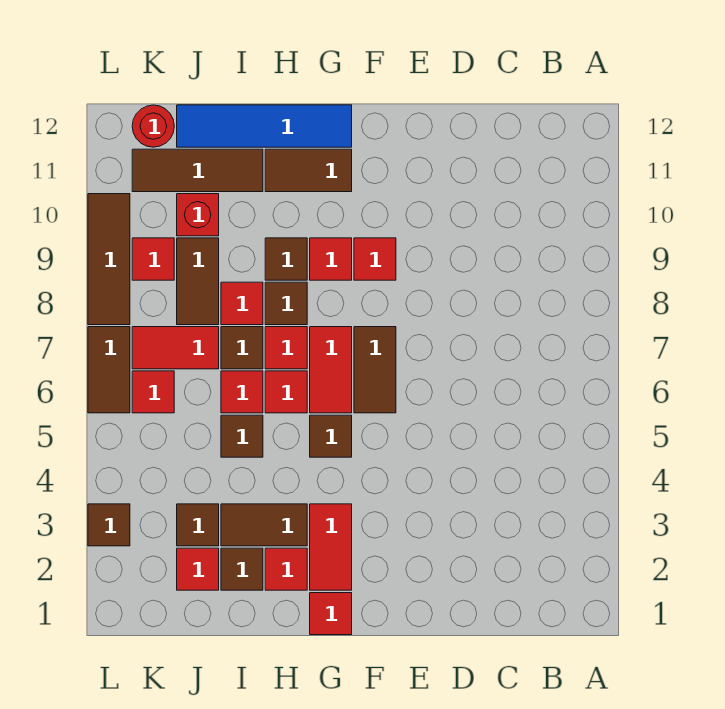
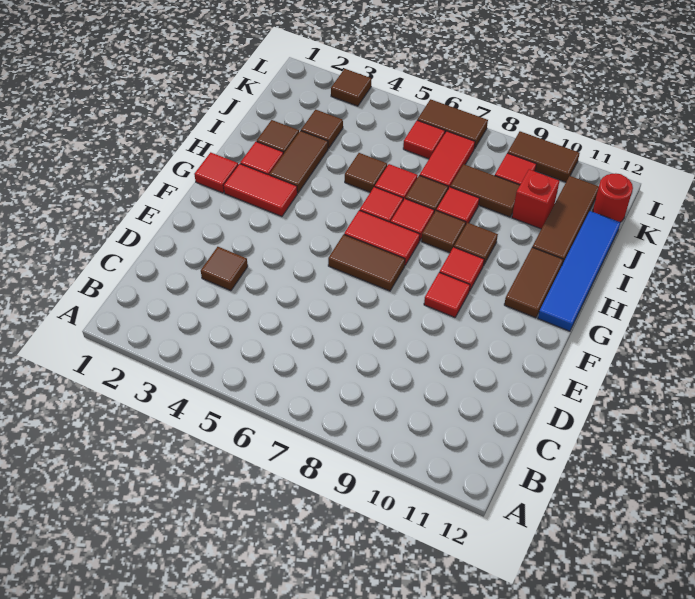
brown 1x1 tile [310,415,352,457] -> brown 1x1 tile moved to [201,247,248,291]
red 1x1 tile [177,548,219,590] -> none
brown 1x3 tile [88,194,130,325] -> brown 1x2 tile [508,131,580,182]

